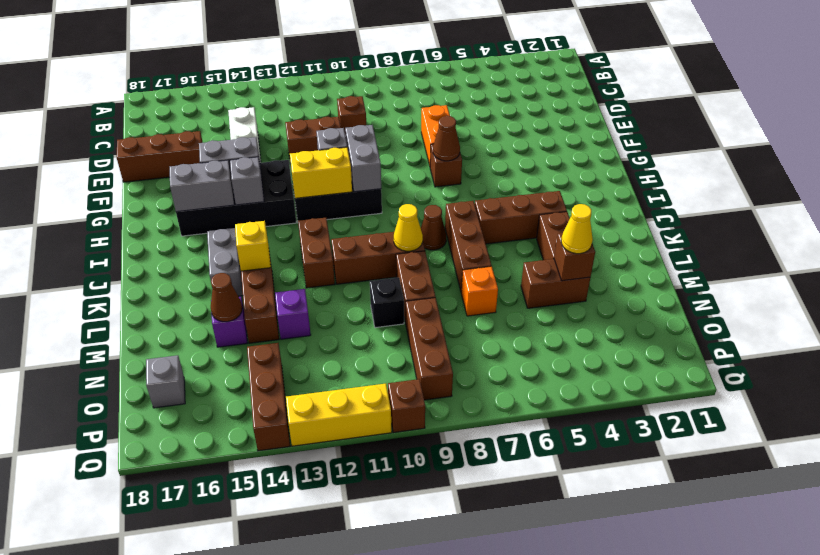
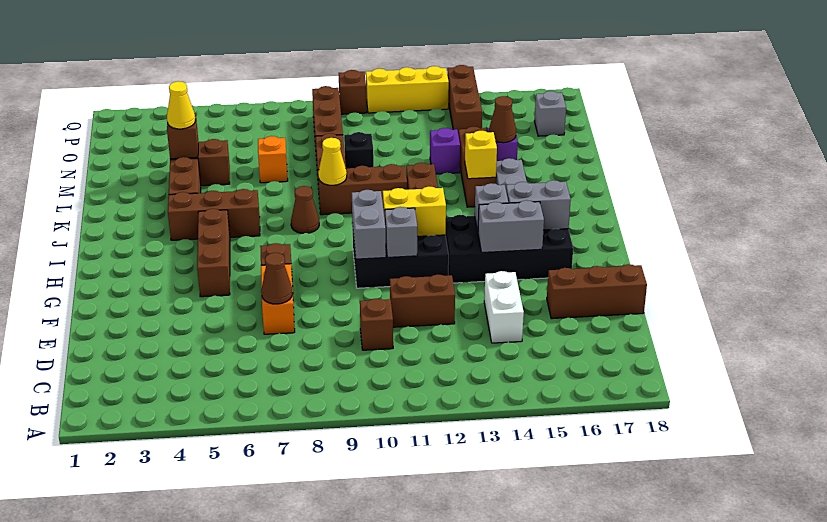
brown 1x1 cone [433,116,460,161] -> brown 1x1 cone moved to [261,253,293,304]
brown 1x3 brick [445,201,491,291] -> brown 1x3 brick moved to [197,209,230,297]

